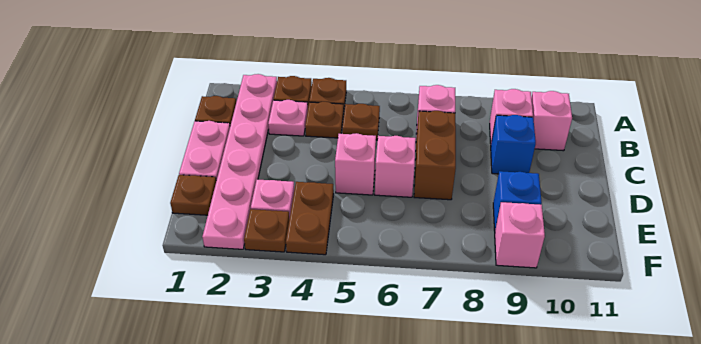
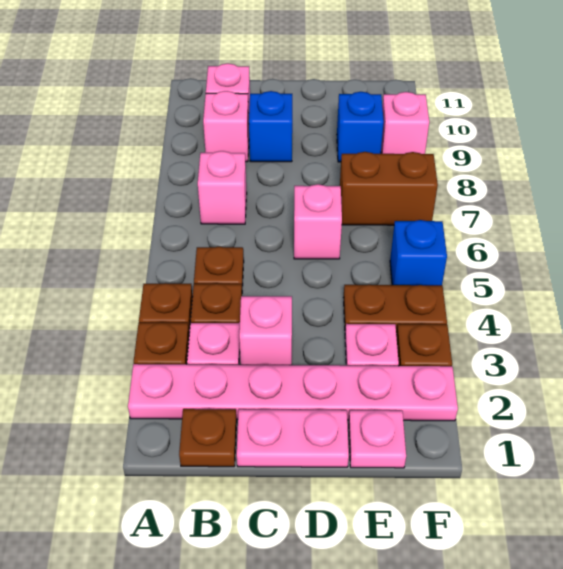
brown 1x2 brick [414,111,456,200] -> brown 1x2 brick moved to [340,152,438,225]
pink 1x1 brick [335,133,376,195] -> pink 1x1 brick moved to [239,296,292,365]
brown 1x1 plate [170,175,216,215] -> pink 1x1 plate [349,410,406,468]
none -> blue 1x1 brick [390,220,447,285]

